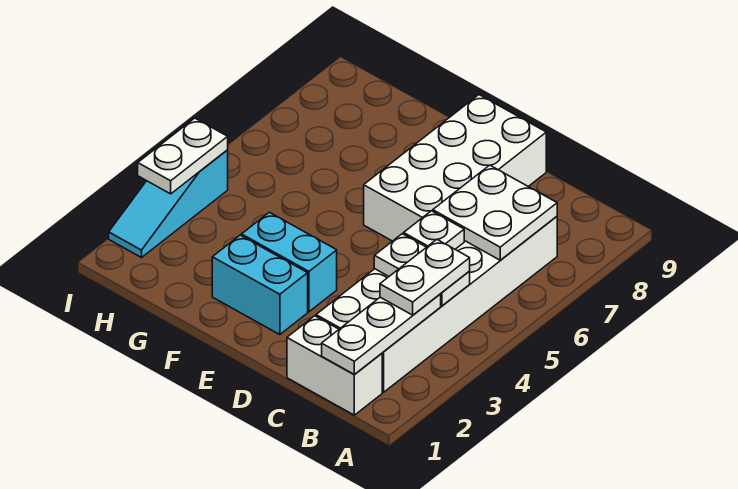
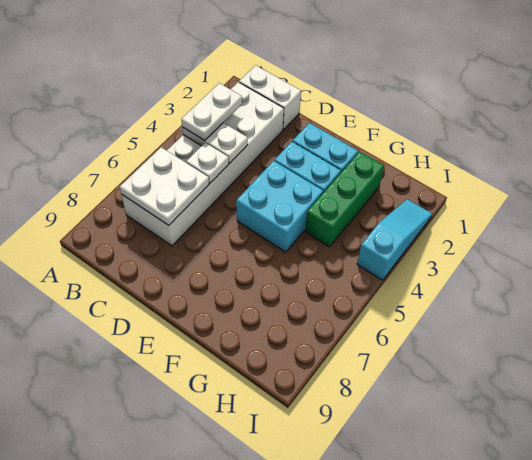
white 1x3 plate [322,294,441,374] -> none
white 2x4 brick [364,95,546,241] -> none
none -> cyan 2x2 brick [236,161,323,252]
none -> green 1x3 brick [305,152,384,247]
white 1x2 plate [138,118,228,194] -> none

